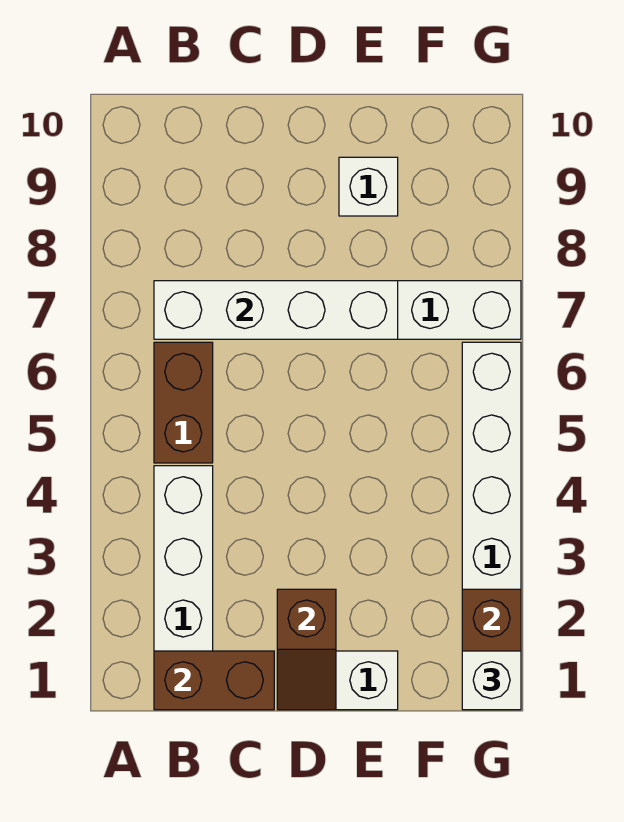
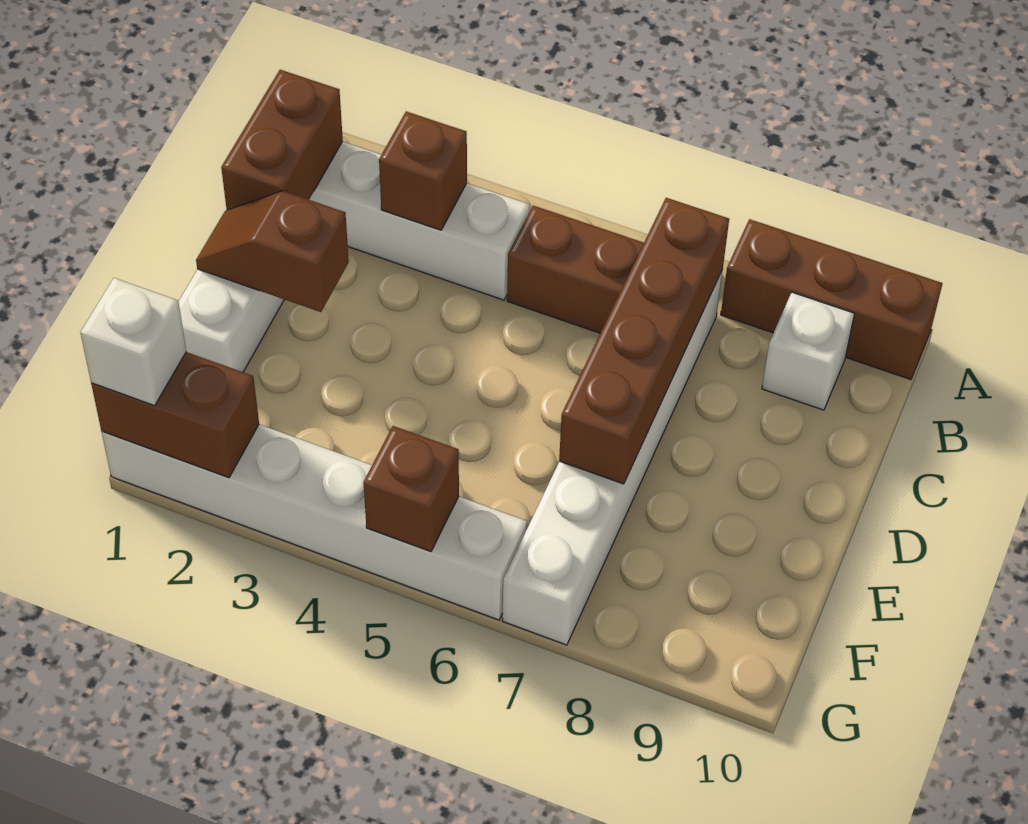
none -> brown 1x3 brick [721,219,943,380]
none -> brown 1x1 brick [379,111,467,230]
white 1x4 brick [154,281,398,339] -> brown 1x4 brick [559,198,729,484]
white 1x1 brick [339,157,398,216] -> white 1x1 brick moved to [762,292,854,410]
none -> brown 1x1 brick [364,426,459,552]

